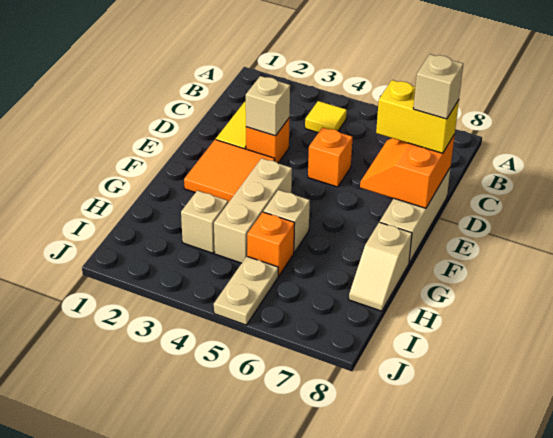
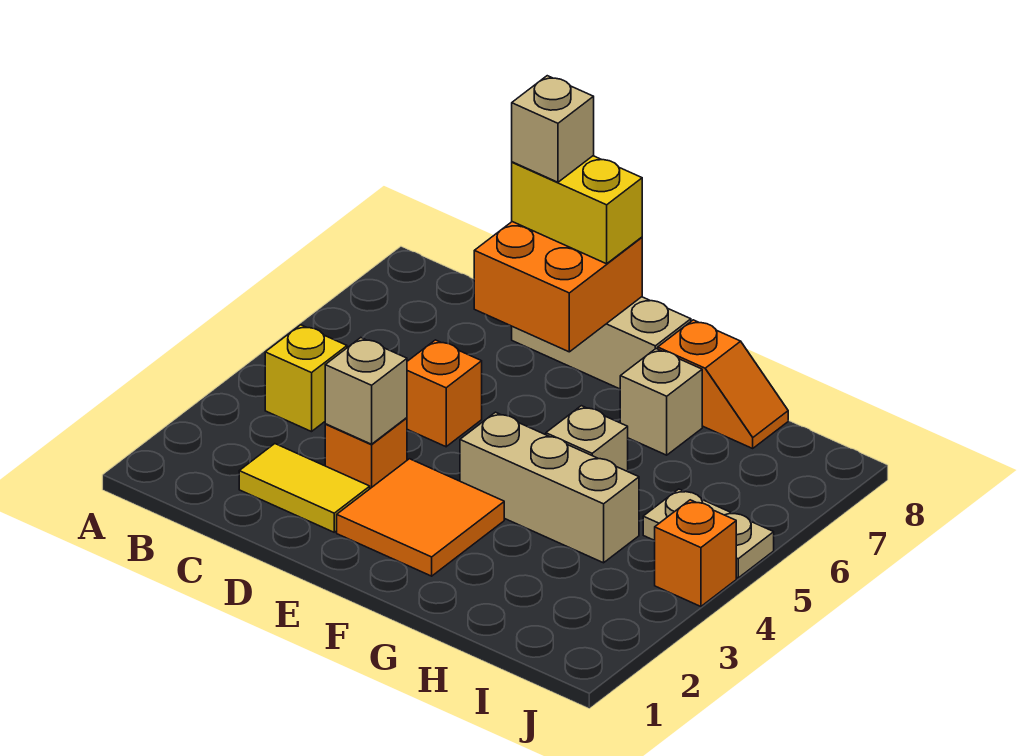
yellow 1x1 tile [305,101,347,133] -> yellow 1x1 brick [265,325,347,432]
orange 2x2 slope [360,134,455,208] -> orange 2x2 brick [474,222,642,352]
yellow 1x2 brick [376,80,459,153] -> yellow 1x2 brick turned to [512,156,642,264]
tan 1x2 slope [349,222,412,311] -> orange 1x2 slope [658,320,788,448]
tan 1x1 brick [181,191,228,253] -> tan 1x1 brick moved to [620,349,702,455]
orange 1x1 brick [247,212,295,276] -> orange 1x1 brick moved to [655,500,736,607]

